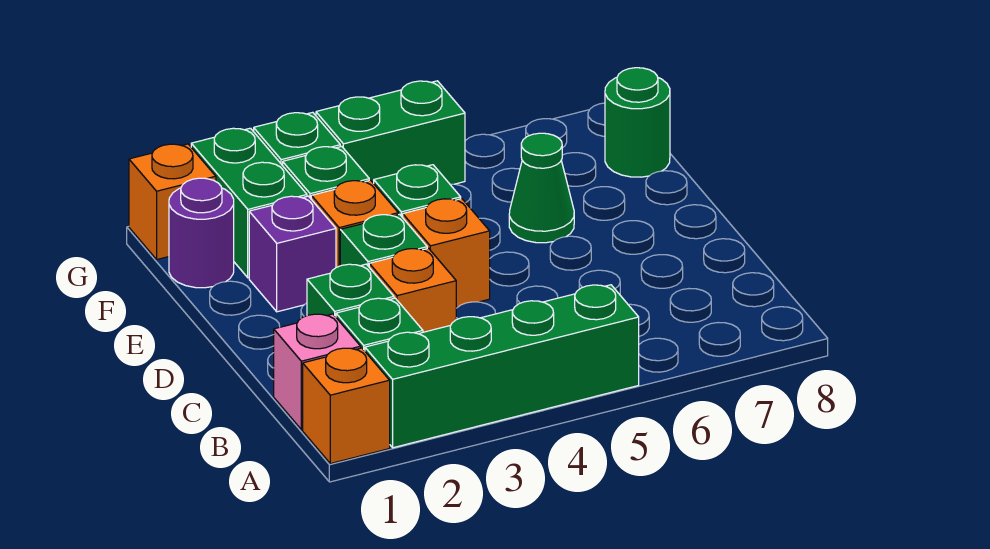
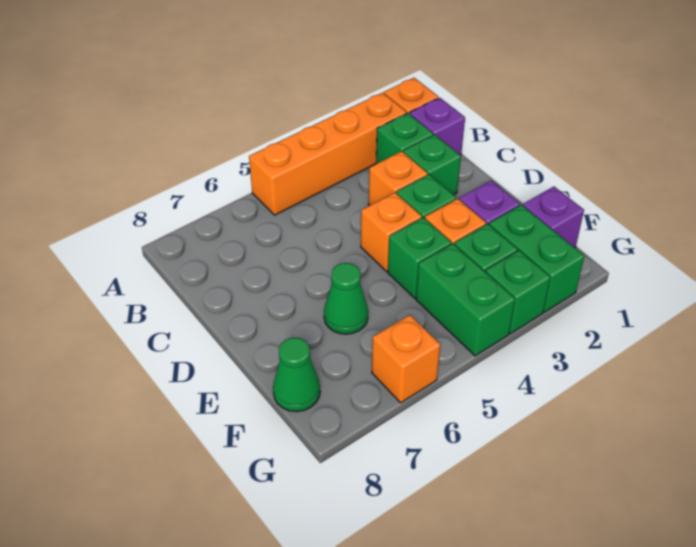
green 1x4 brick [365,285,639,448] -> orange 1x4 brick [249,93,407,215]
pink 1x1 brick [274,314,361,430] -> purple 1x1 brick [410,98,465,155]
purple 1x1 round brick [169,178,234,288] -> purple 1x1 brick [523,187,584,248]
green 1x1 round brick [605,68,670,177] -> green 1x1 cone [273,338,320,412]
orange 1x1 brick [129,144,216,259] -> orange 1x1 brick moved to [372,315,440,403]
green 1x2 brick [316,81,465,184] -> green 1x2 brick turned to [416,244,515,356]

